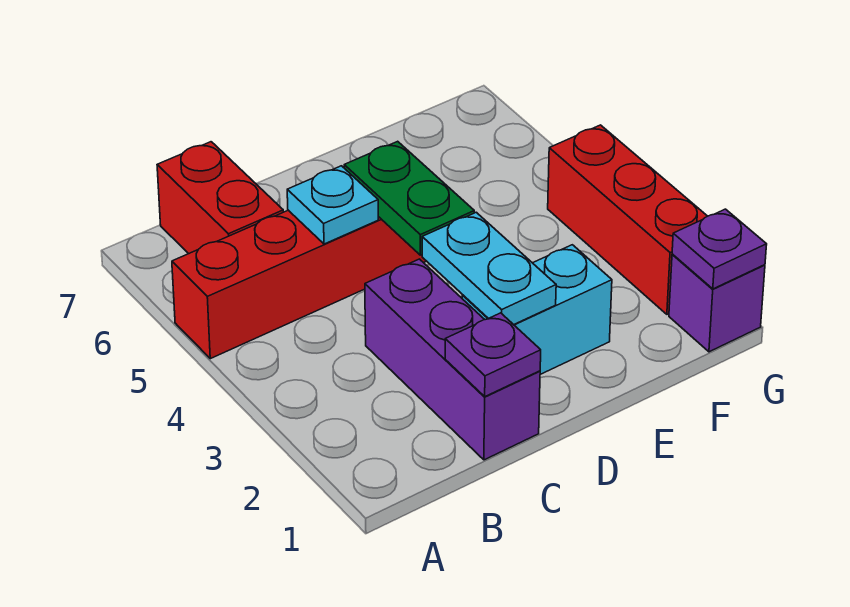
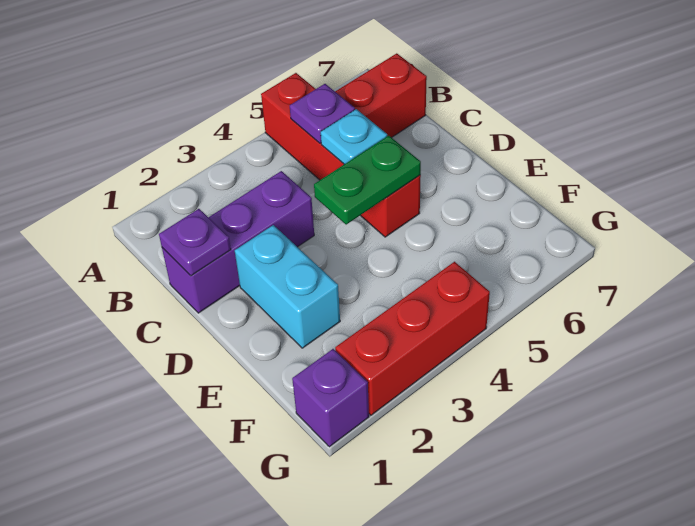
cyan 1x2 plate [422,212,556,325] -> none
purple 1x1 plate [672,209,767,289] -> purple 1x1 plate moved to [290,84,355,143]

